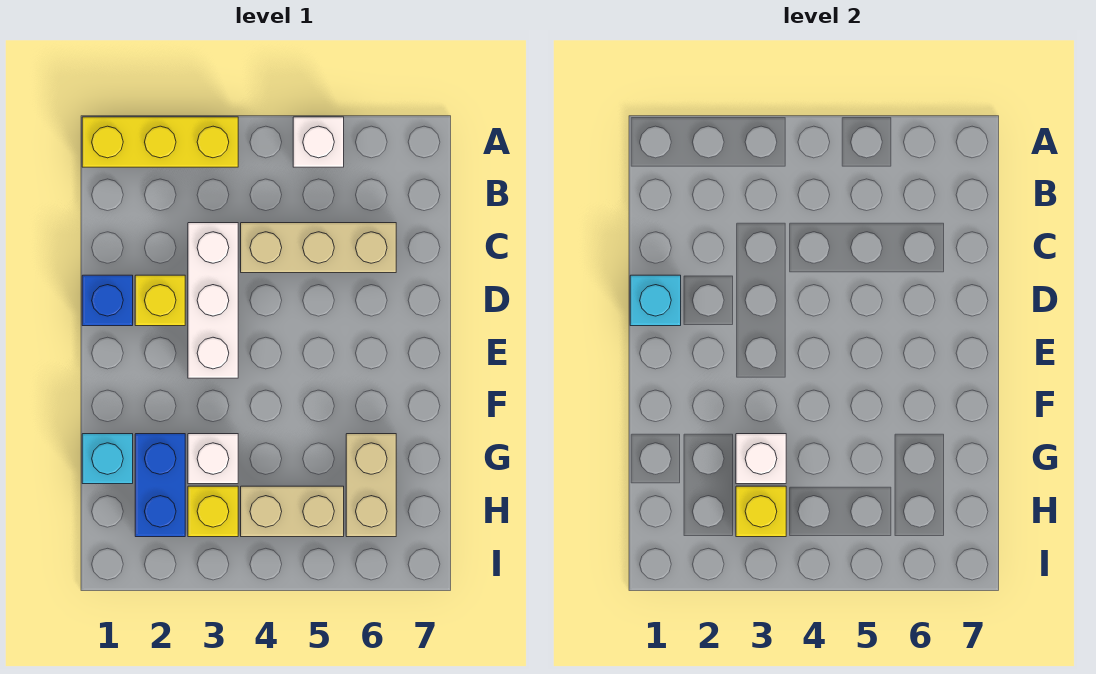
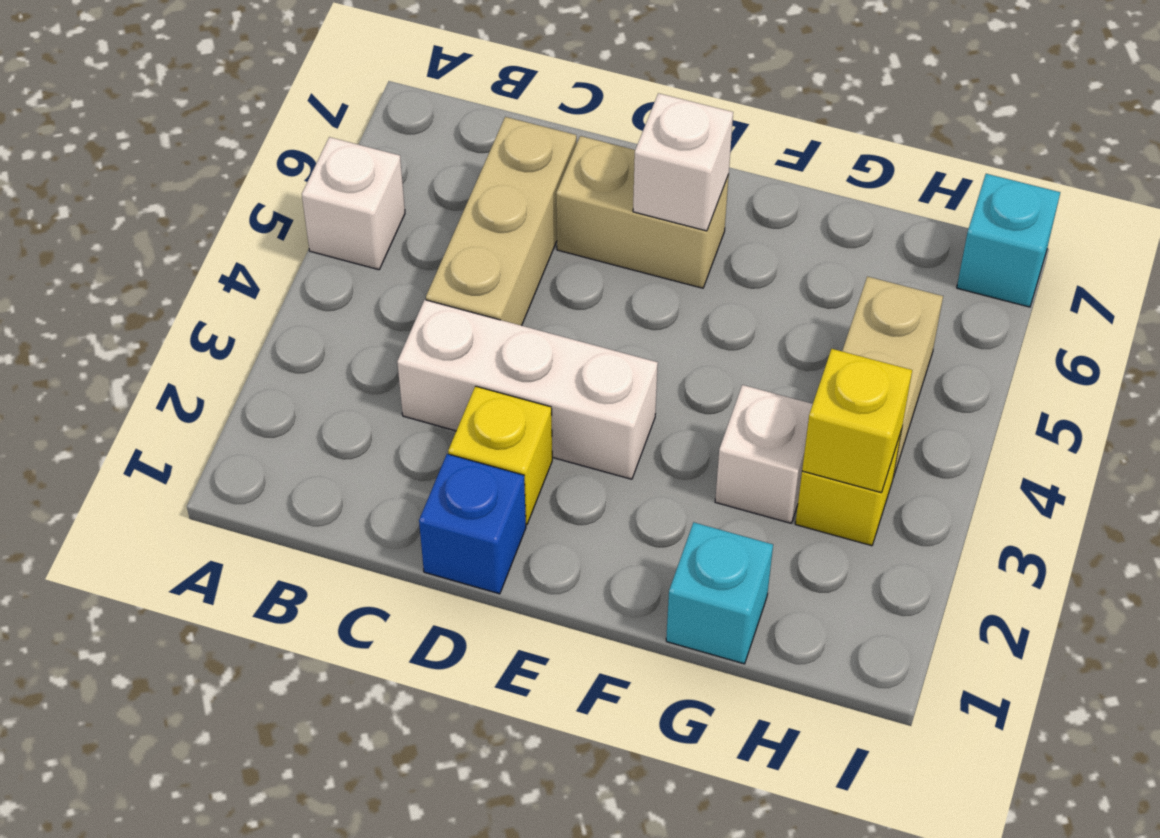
yellow 1x3 brick [82,117,238,167] -> none
cyan 1x1 brick [630,275,681,326] -> cyan 1x1 brick moved to [957,174,1060,307]
blue 1x2 brick [135,434,185,537] -> none
white 1x1 brick [736,434,786,484] -> white 1x1 brick moved to [633,93,733,231]
tan 1x2 brick [346,434,396,537] -> tan 1x2 brick moved to [556,136,729,288]

